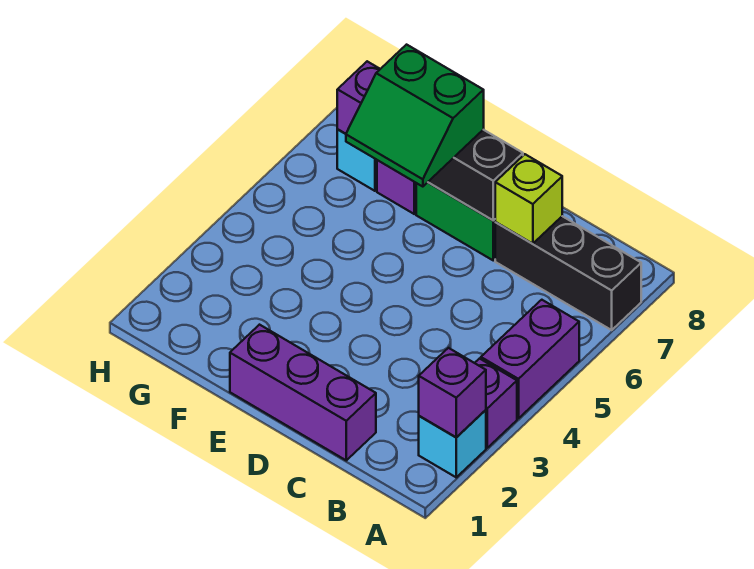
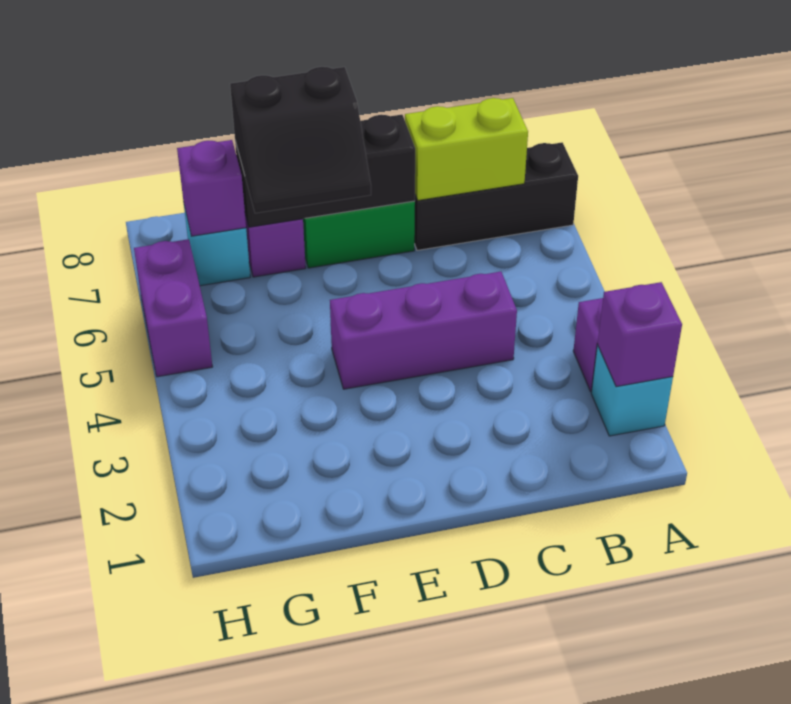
purple 1x2 brick [481,300,579,419] -> purple 1x2 brick moved to [134,239,212,377]
purple 1x3 brick [230,325,376,460] -> purple 1x3 brick moved to [330,272,517,389]
lime 1x1 brick [495,154,562,244] -> lime 1x2 brick [405,98,528,200]
green 2x2 slope [346,45,484,187] -> black 2x2 slope [230,67,371,213]

